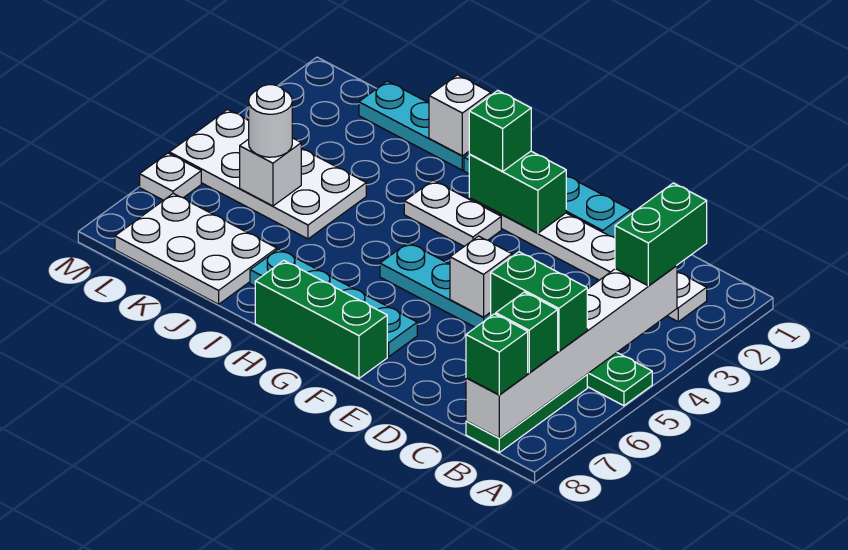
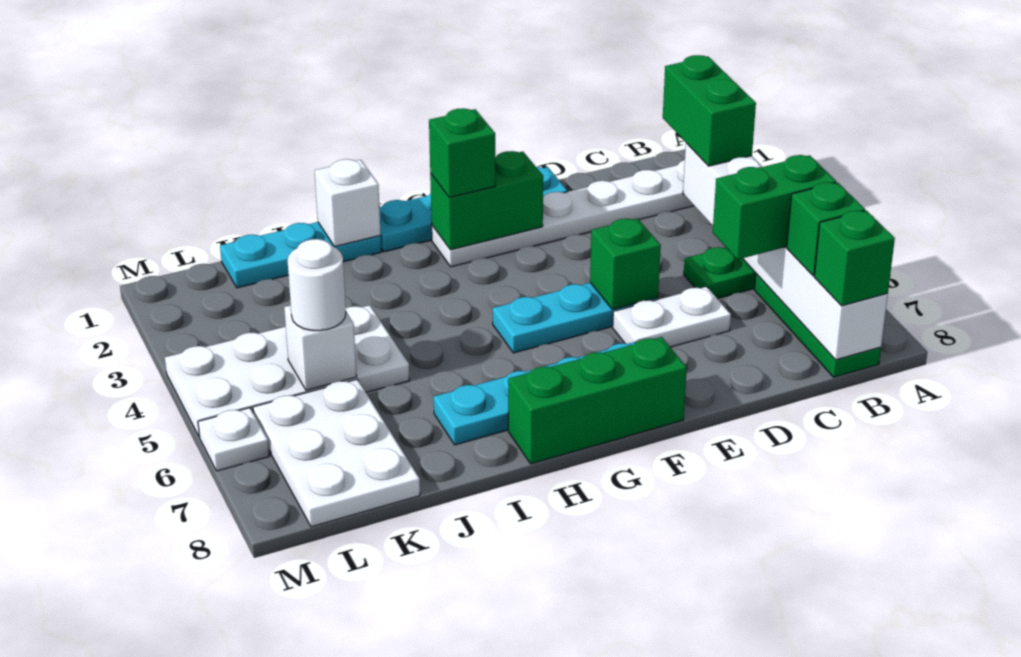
white 1x1 brick [450,236,512,317] -> green 1x1 brick [590,218,661,309]
white 1x2 plate [404,180,501,246] -> white 1x2 plate moved to [613,287,731,347]
white 2x3 plate [115,193,277,304] -> white 2x3 plate turned to [253,379,420,527]

